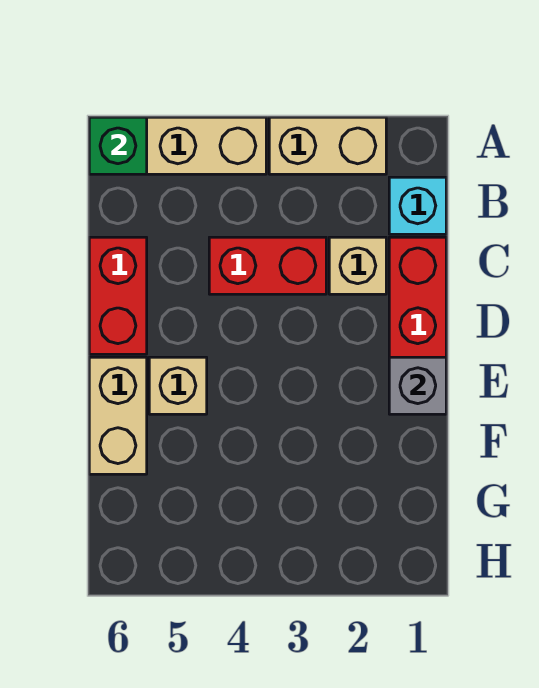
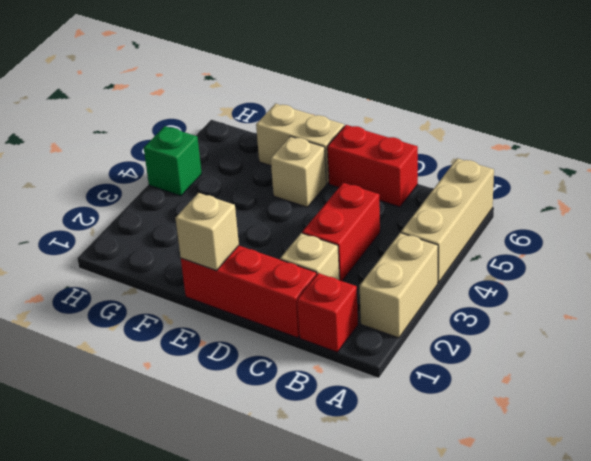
green 1x1 brick [89,117,147,174] -> green 1x1 brick moved to [144,126,202,196]
cyan 1x1 brick [389,177,446,234] -> red 1x1 brick [297,273,358,352]
grey 1x1 brick [389,357,446,414] -> tan 1x1 brick [176,193,239,271]

